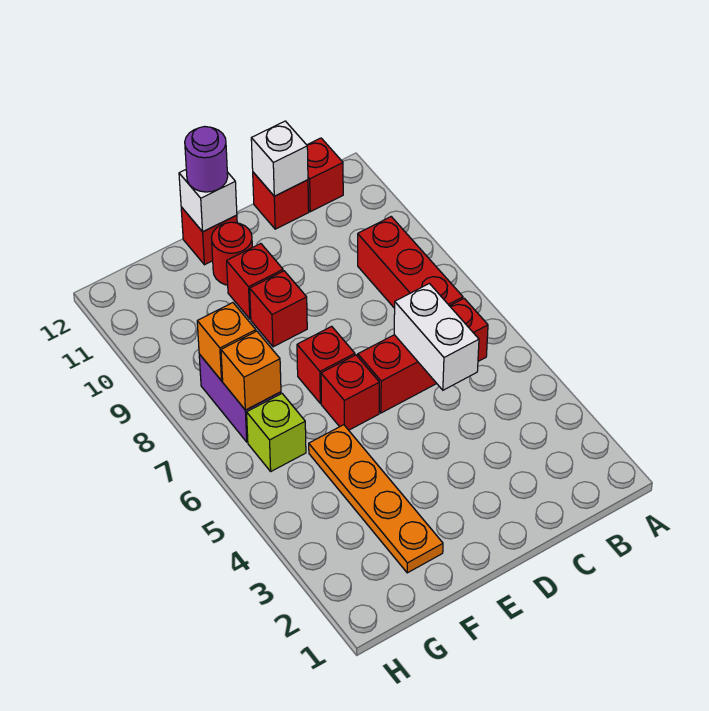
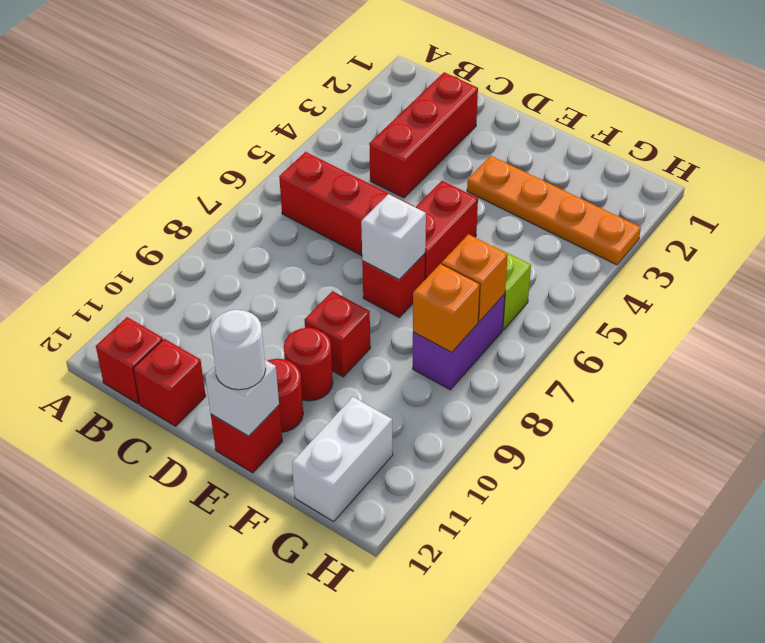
red 1x3 brick [358,217,463,308] -> red 1x3 brick moved to [369,72,478,198]
white 1x2 brick [394,284,479,390] -> white 1x2 brick moved to [292,397,393,521]
white 1x1 brick [251,121,308,196] -> white 1x1 brick moved to [361,194,426,280]
red 1x1 brick [321,355,379,430] -> red 1x2 brick [415,181,478,279]
red 1x1 brick [227,244,283,319] -> red 1x1 round brick [284,328,333,401]
purple 1x1 round brick [185,126,228,192] -> white 1x1 round brick [210,310,266,390]
orange 1x4 plate [309,425,443,573] -> orange 1x4 plate turned to [467,156,641,265]

